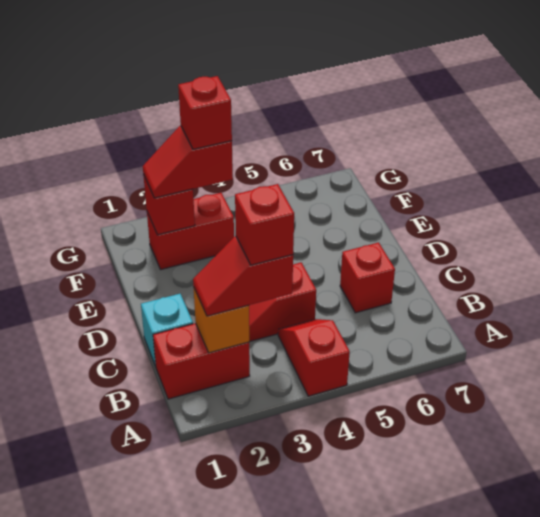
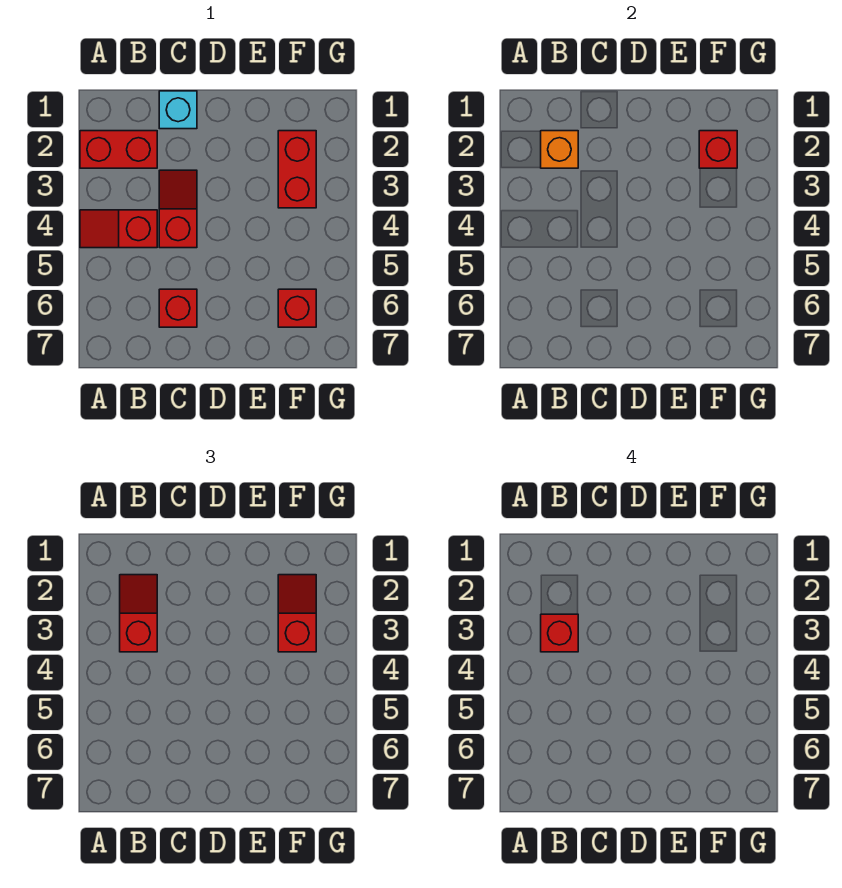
red 1x2 slope [278,319,350,396] -> red 1x2 slope turned to [80,210,157,248]
red 1x2 brick [153,323,250,399] -> red 1x2 brick turned to [80,131,157,168]
red 1x1 brick [178,76,232,149] -> red 1x1 brick moved to [278,289,316,327]

